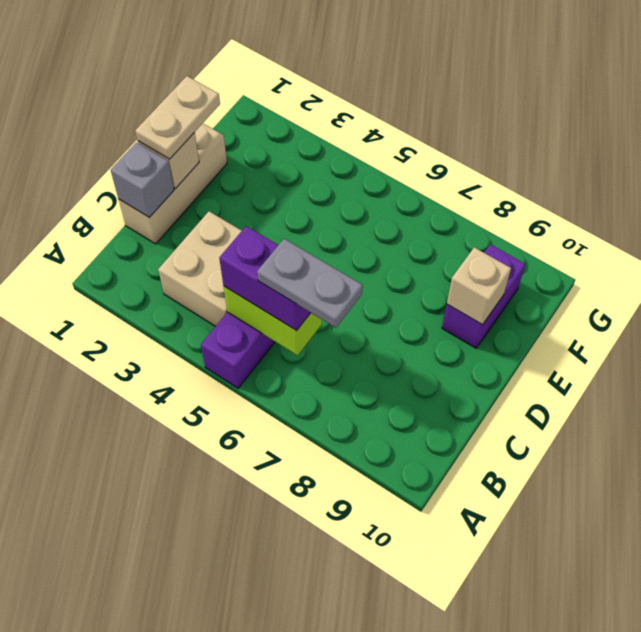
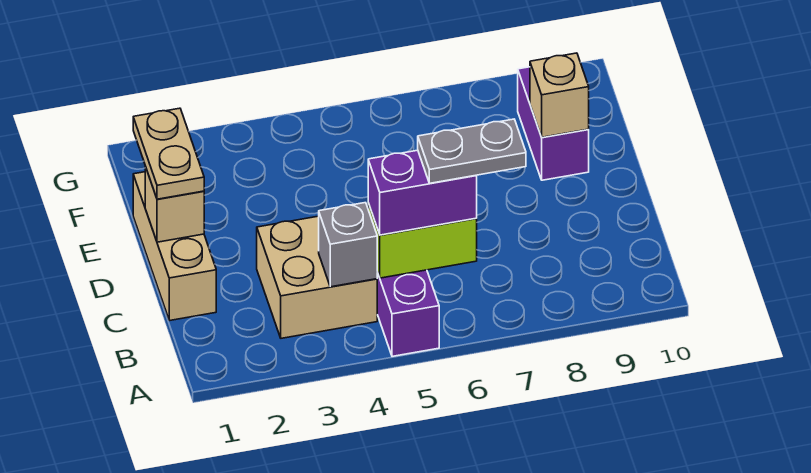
grey 1x1 brick [111,142,174,217] -> grey 1x1 brick moved to [319,203,377,287]

